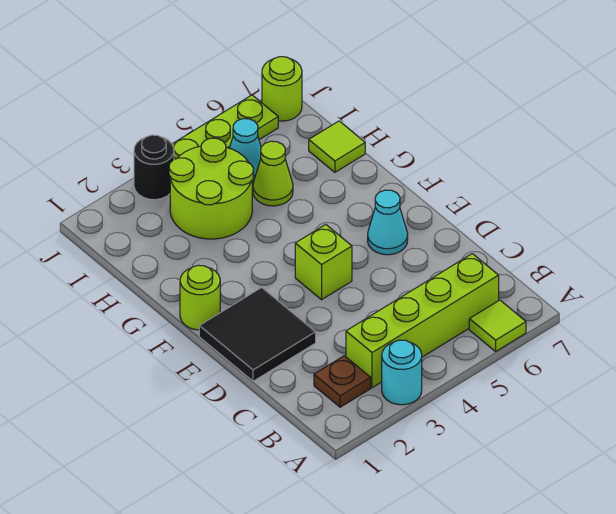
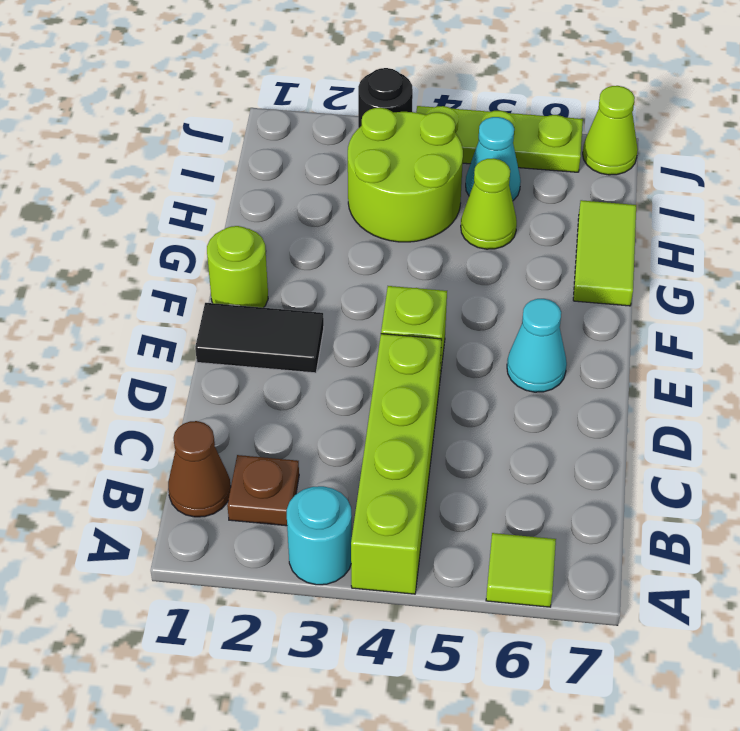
none -> brown 1x1 cone [168,421,231,517]
lime 1x4 brick [346,254,499,388] -> lime 1x4 brick turned to [351,334,442,594]
black 2x2 tile [199,287,316,381] -> black 1x2 tile [195,303,324,373]
lime 1x1 tile [309,121,365,172] -> lime 1x2 tile [573,200,636,306]
lime 1x1 round brick [262,57,302,121] -> lime 1x1 cone [583,86,638,175]

